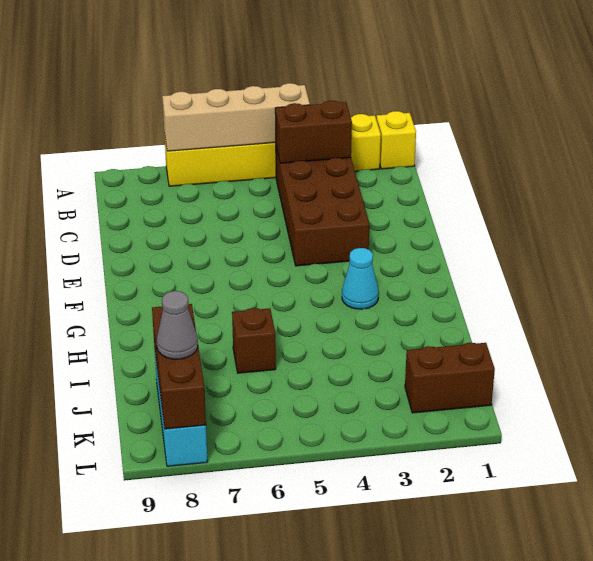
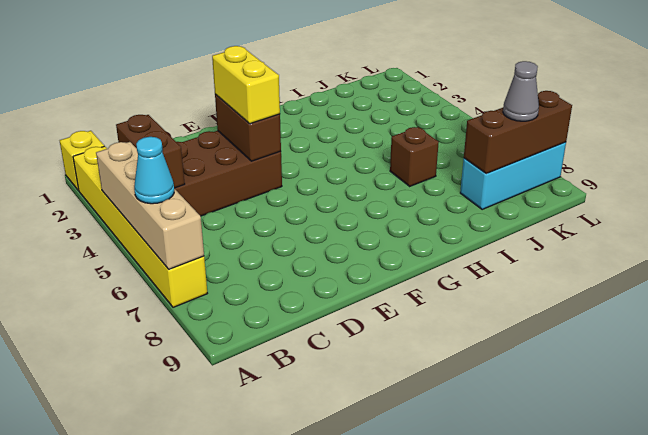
none -> yellow 1x2 brick [212,46,280,124]
cyan 1x1 cone [342,248,379,309] -> cyan 1x1 cone moved to [134,137,174,204]
brown 1x2 brick [405,343,495,413] -> brown 1x2 brick moved to [215,94,281,161]

